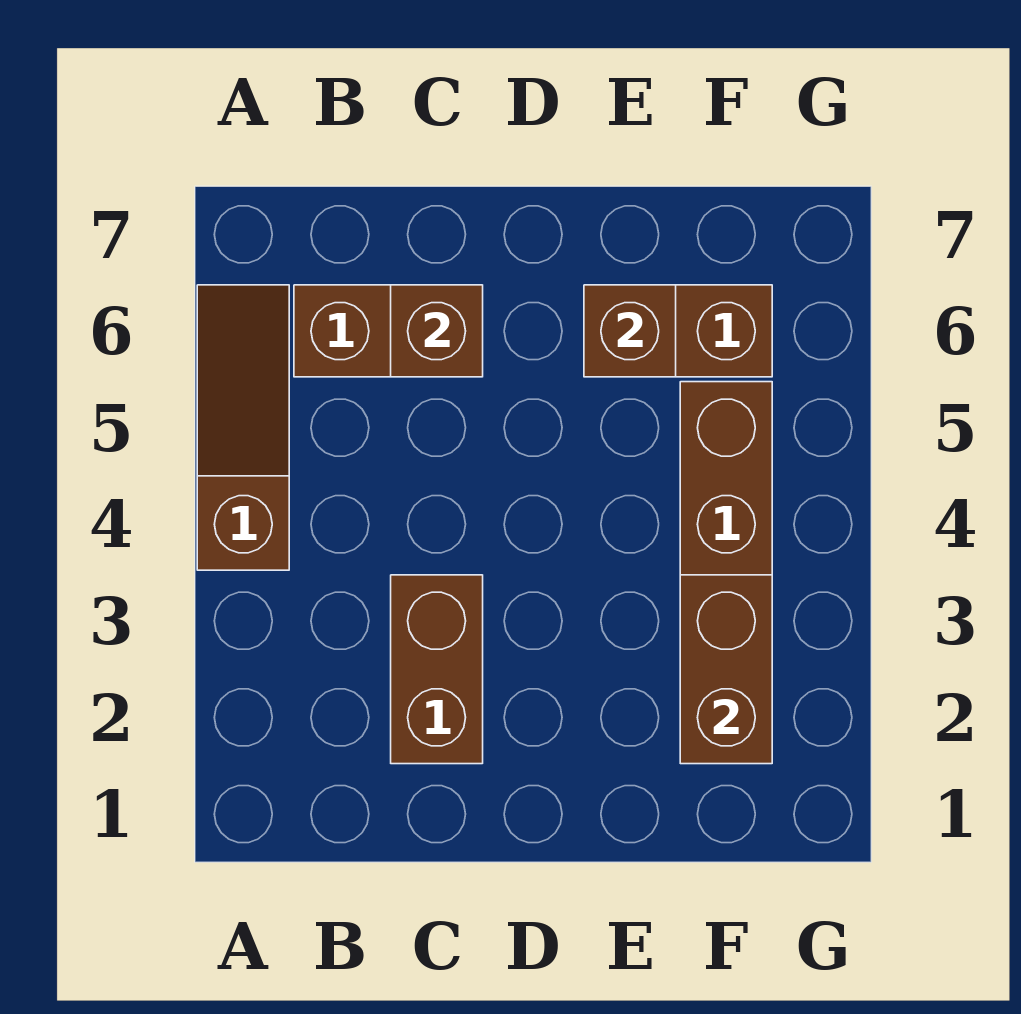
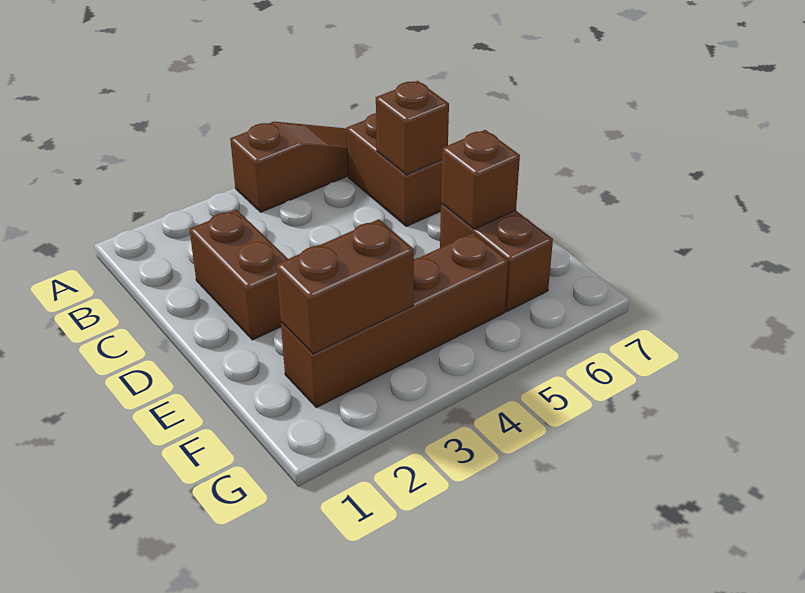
brown 1x2 brick [391,575,483,764] -> brown 1x2 brick turned to [190,209,288,340]

